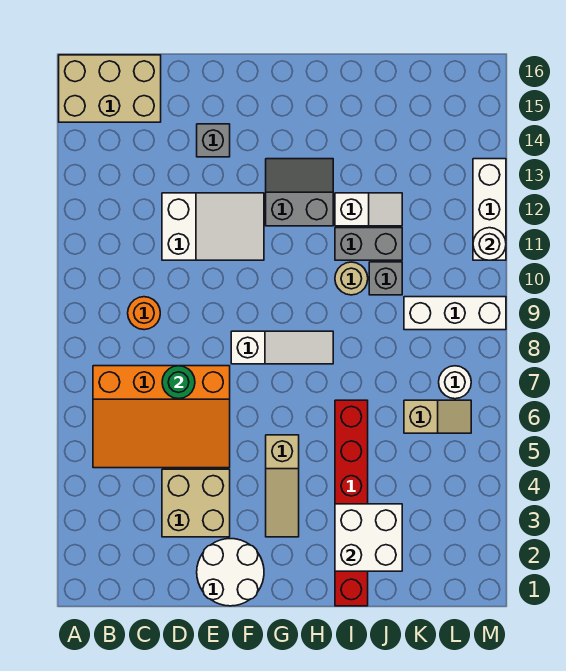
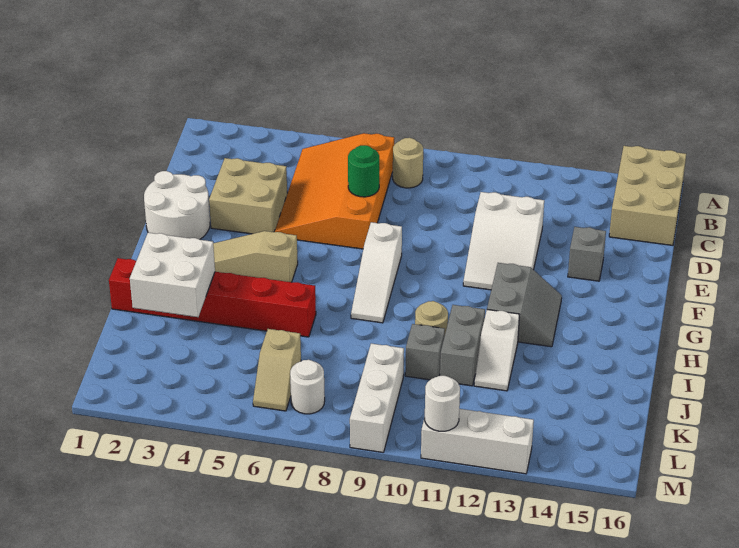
none -> tan 1x1 round brick [393,138,423,188]
orange 1x1 round brick [128,297,160,330] -> none

